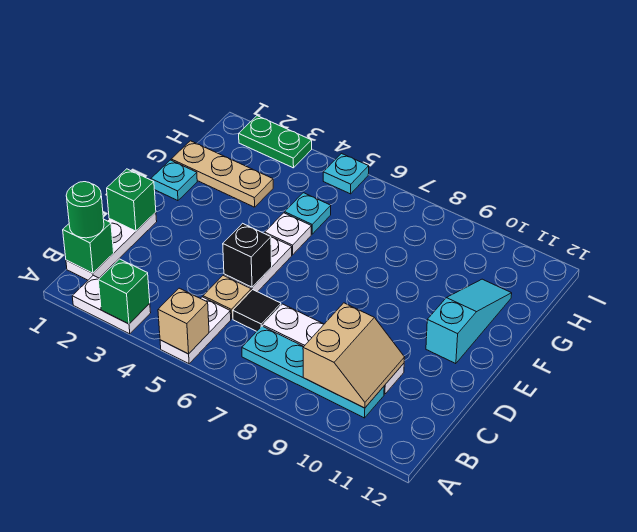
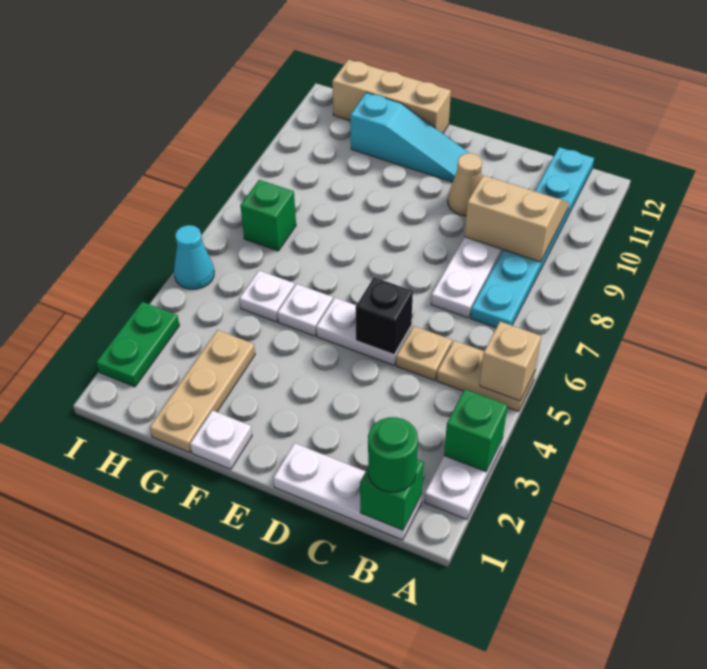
white 1x2 plate [160,297,231,364] -> tan 1x2 plate [437,341,535,411]
cyan 1x4 plate [242,326,384,418] -> cyan 1x6 plate [471,147,594,328]
black 1x1 tile [233,290,281,331] -> none
green 1x1 brick [107,169,156,231] -> green 1x1 brick moved to [240,180,296,251]
none -> tan 1x1 cone [448,153,482,216]
cyan 1x3 slope [426,279,512,364] -> cyan 1x3 slope turned to [350,93,469,182]
cyan 1x1 plate [151,160,197,201] -> white 1x1 plate [190,410,252,469]
none -> tan 1x3 brick [332,60,451,133]
cyan 1x1 plate [285,193,331,234] -> white 1x1 plate [240,271,295,322]
cyan 1x1 plate [323,153,369,194] -> cyan 1x1 cone [174,225,214,289]

